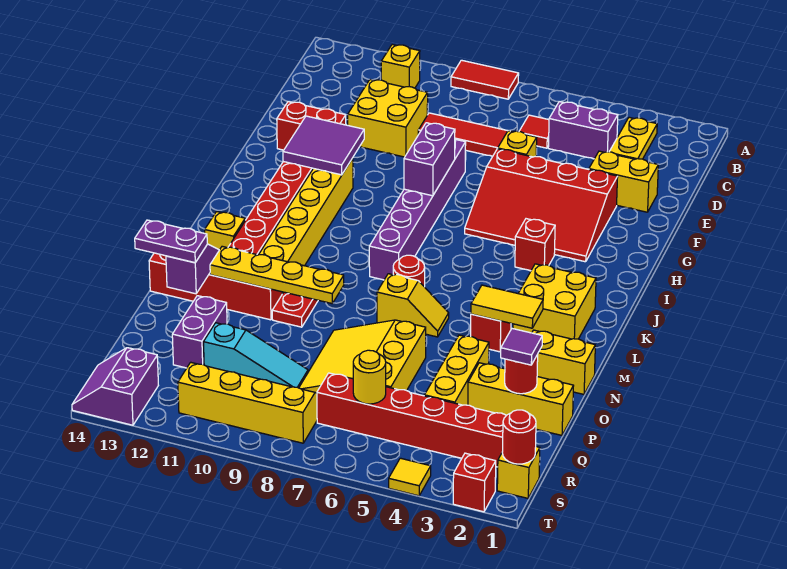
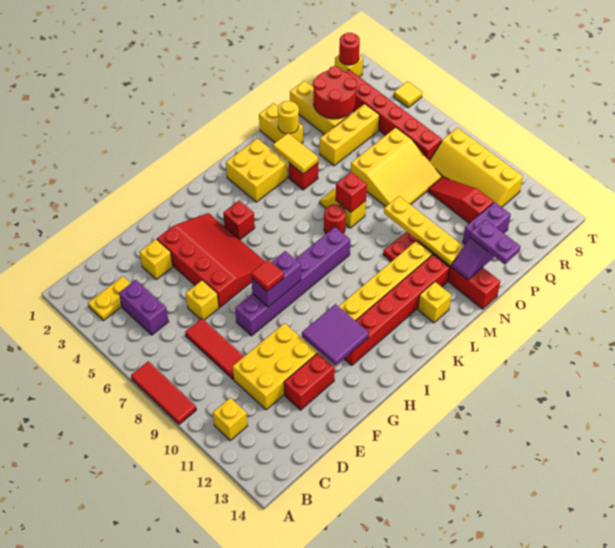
red 1x2 tile [451,60,519,99] -> red 1x3 tile [131,361,196,424]
red 1x1 tile [519,115,549,148] -> red 1x1 tile moved to [251,259,284,291]
yellow 2x2 brick [348,80,428,157] -> yellow 2x3 brick [233,323,317,410]
yellow 1x2 brick [589,151,658,212] -> yellow 1x1 brick [140,239,173,279]
red 1x2 brick [277,102,346,150] -> red 1x2 brick turned to [284,353,335,410]
red 1x1 round brick [505,355,538,394] -> red 2x2 round brick [313,66,357,119]
purple 1x1 tile [500,329,542,365] -> none
cyan 1x3 slope [204,323,308,388] -> red 1x3 slope [428,177,494,223]
yellow 1x1 round brick [353,350,386,404] -> yellow 1x1 round brick moved to [278,101,299,134]
purple 2x2 slope [72,348,158,425] -> none
red 1x1 brick [453,453,496,512] -> red 1x1 brick moved to [336,172,367,212]

